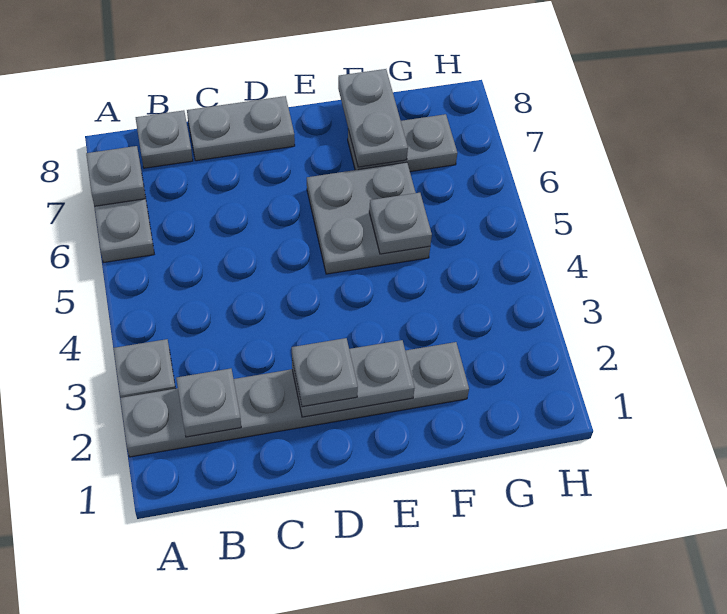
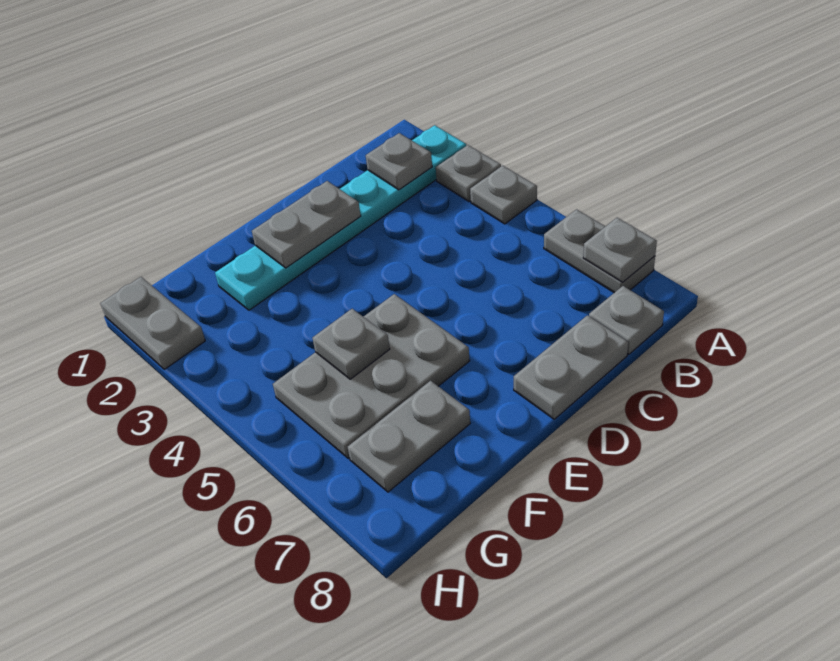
grey 1x6 plate [120,342,469,457] -> cyan 1x6 plate [215,125,466,310]
grey 1x1 plate [292,338,358,407] -> grey 1x1 plate moved to [470,166,537,224]
grey 2x2 plate [307,162,430,274] -> grey 2x3 plate [273,294,470,458]
grey 1x2 plate [338,69,408,167] -> grey 1x2 plate moved to [100,277,205,369]

